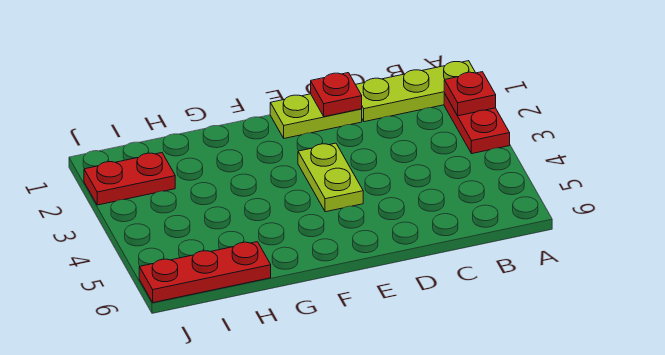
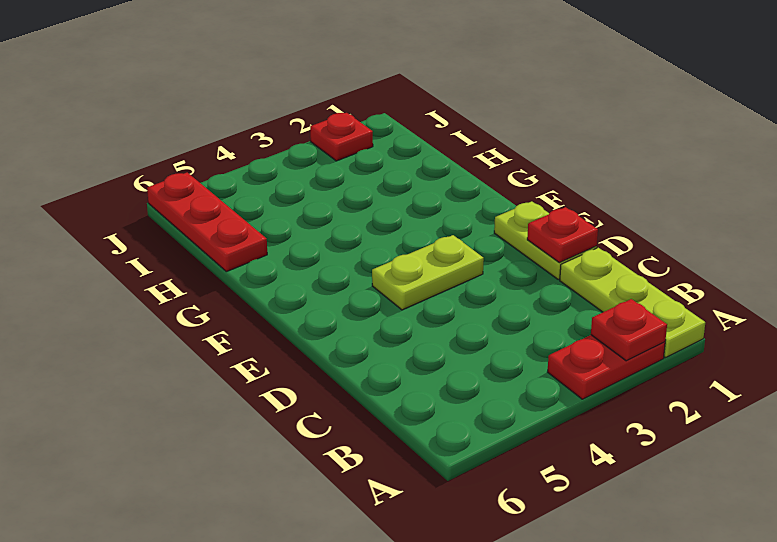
red 1x2 plate [84,153,175,205] -> red 1x1 plate [310,113,373,161]

